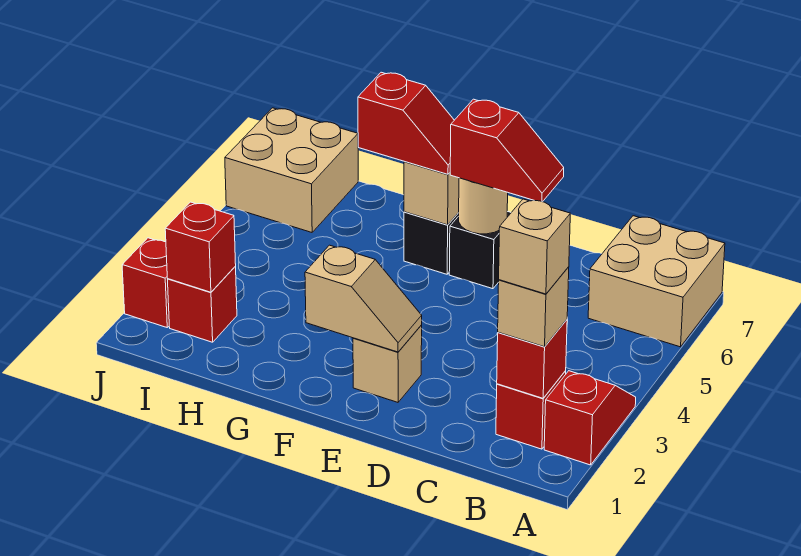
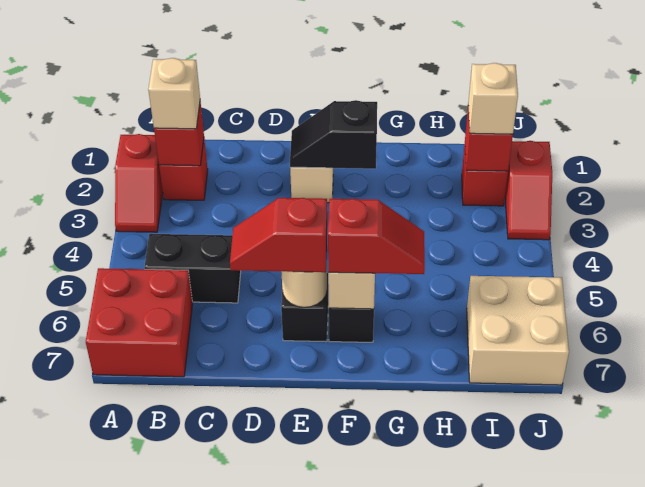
tan 2x2 brick [588,216,725,347] -> red 2x2 brick [86,268,193,377]
tan 1x1 brick [499,199,570,294] -> tan 1x1 brick moved to [468,63,518,134]
none -> black 1x2 brick [144,234,241,303]
tan 1x2 slope [305,245,422,352] -> black 1x2 slope [290,100,377,169]
red 1x2 slope [358,72,454,174] -> red 1x2 slope turned to [328,199,425,274]

